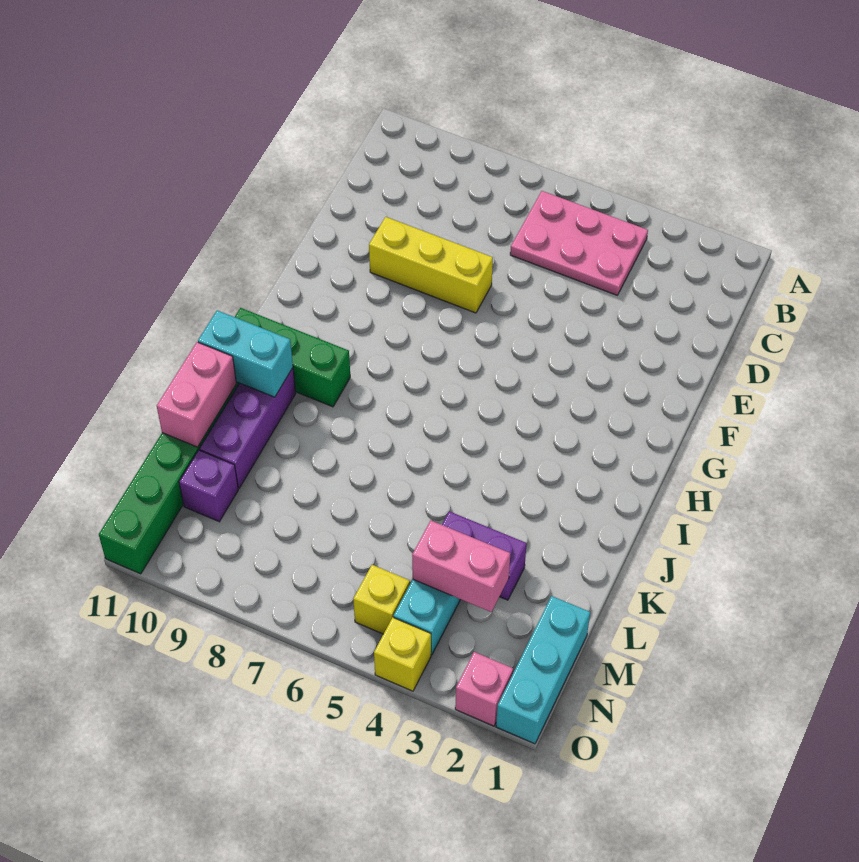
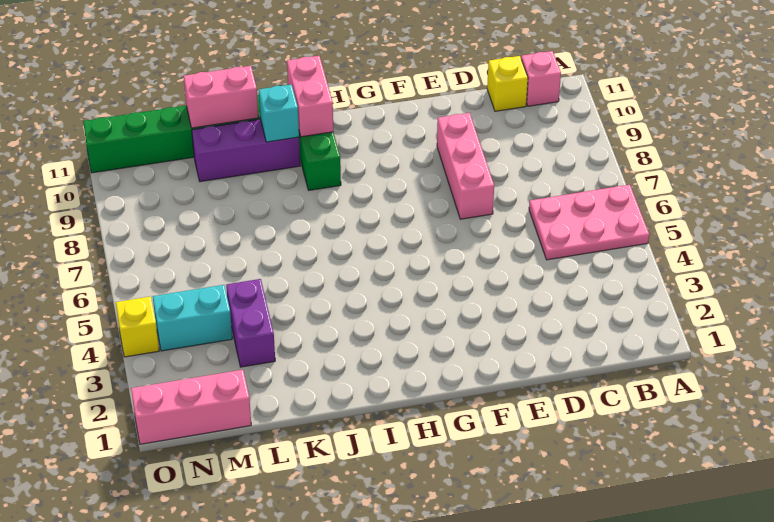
pink 2x3 plate [510,191,648,295] -> pink 2x3 plate turned to [529,185,649,260]
yellow 1x3 brick [369,217,493,313] -> pink 1x3 brick [437,113,494,219]
cyan 1x2 brick [198,310,293,397] -> cyan 1x1 brick [259,84,299,142]
cyan 1x3 brick [496,596,590,744] -> pink 1x3 brick [131,370,251,444]
pink 1x2 brick [412,521,510,612] -> pink 1x2 brick moved to [287,56,333,137]
purple 1x1 brick [179,450,238,522] -> none
yellow 1x1 brick [353,565,410,634] -> yellow 1x1 brick moved to [487,56,528,111]
pink 1x1 brick [455,652,513,726] -> pink 1x1 brick moved to [521,51,561,106]

